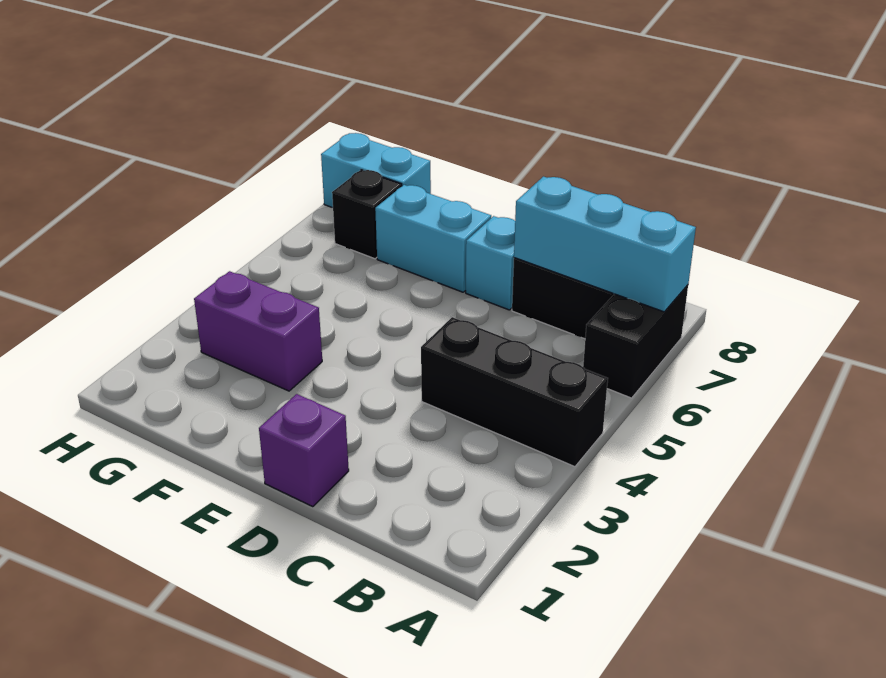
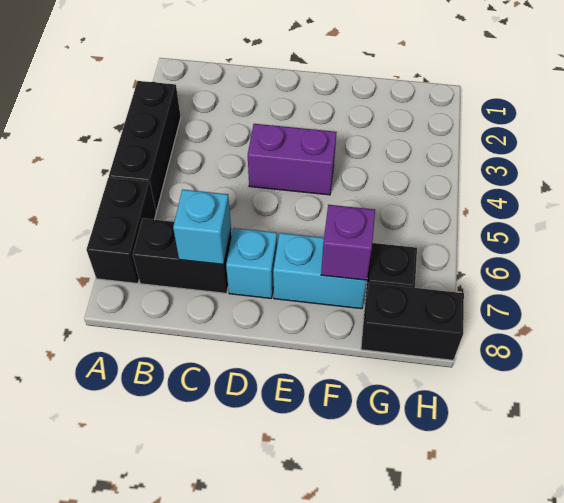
black 1x3 brick [421,317,608,467] -> black 1x3 brick turned to [109,81,181,211]
cyan 1x3 brick [514,177,696,312] -> cyan 1x1 brick [173,190,231,264]
purple 1x1 brick [259,394,349,507] -> purple 1x1 brick moved to [321,205,375,280]
purple 1x2 brick [194,271,322,391] -> purple 1x2 brick moved to [248,124,337,195]
cyan 1x2 brick [321,133,431,208] -> black 1x2 brick [361,283,464,360]

